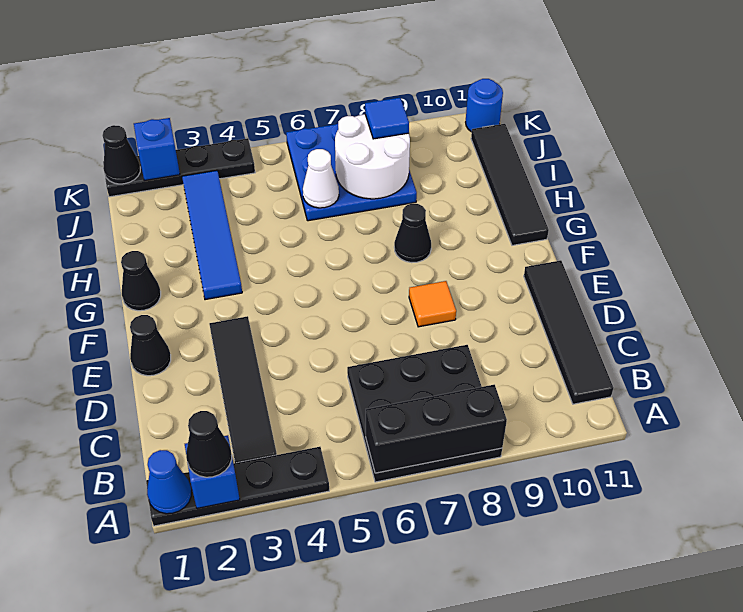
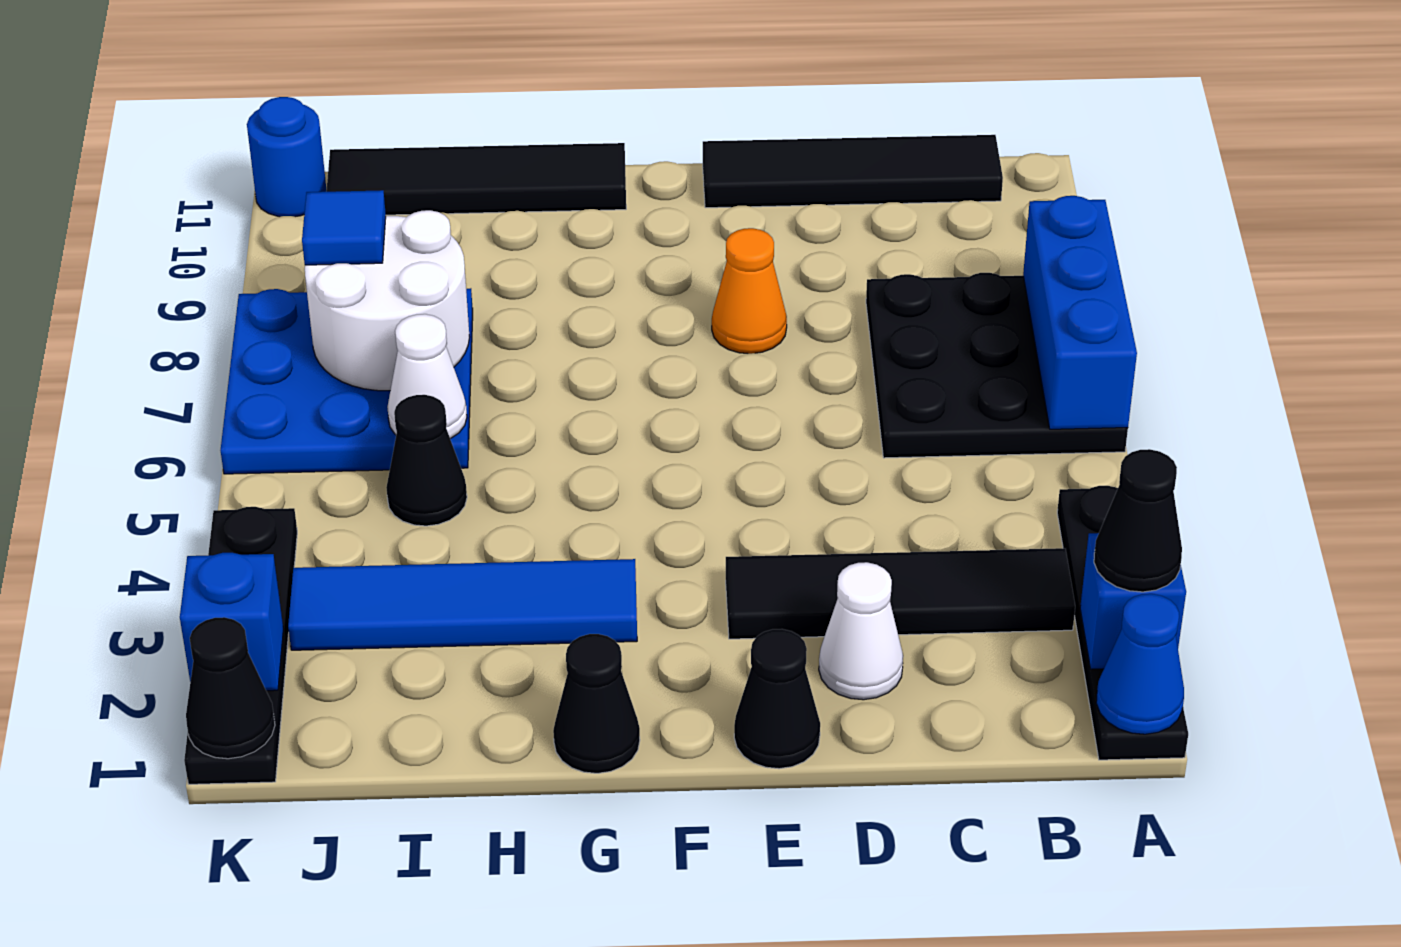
black 1x3 brick [366,385,507,473] -> blue 1x3 brick [1023,196,1137,429]
none -> white 1x1 cone [819,562,903,700]
orange 1x1 tile [409,281,456,327] -> orange 1x1 cone [712,228,787,354]
black 1x1 cone [394,204,431,263] -> black 1x1 cone moved to [386,395,467,526]

